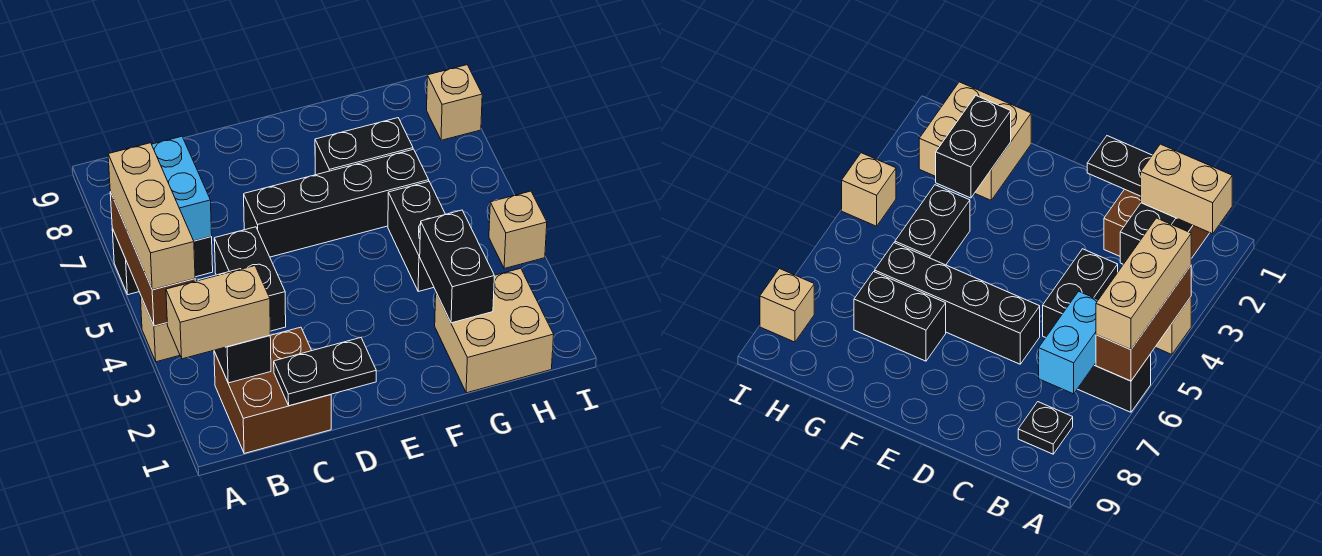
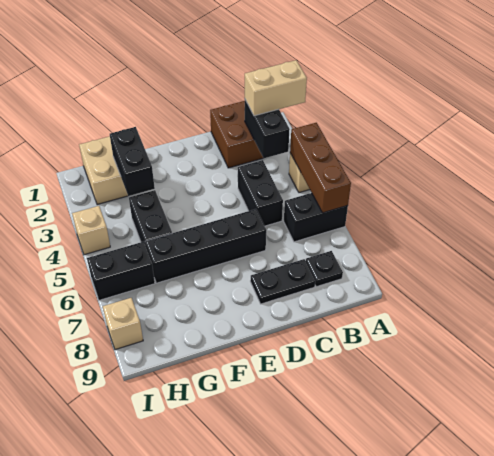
tan 1x3 brick [108,143,195,290] -> none
cyan 1x2 brick [152,136,212,241] -> none
black 1x2 plate [274,338,376,406] -> black 1x2 plate moved to [250,259,315,304]
black 1x2 brick [315,118,413,175] -> black 1x2 brick moved to [87,242,155,300]

